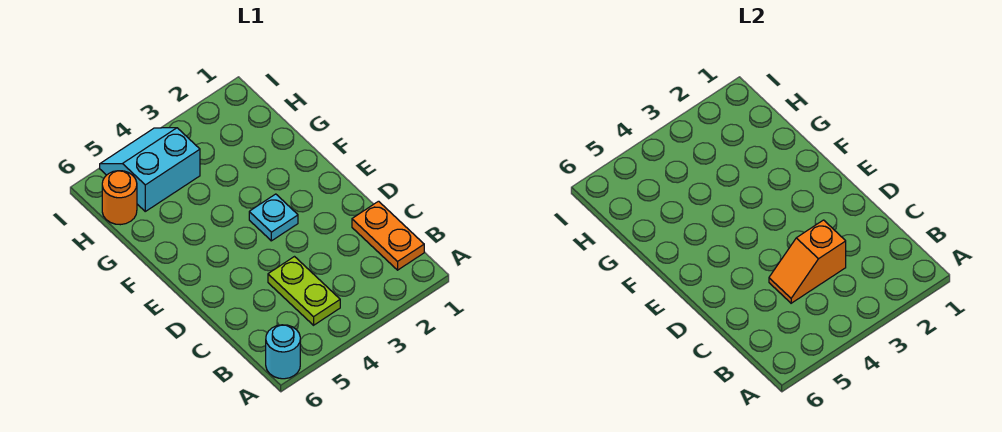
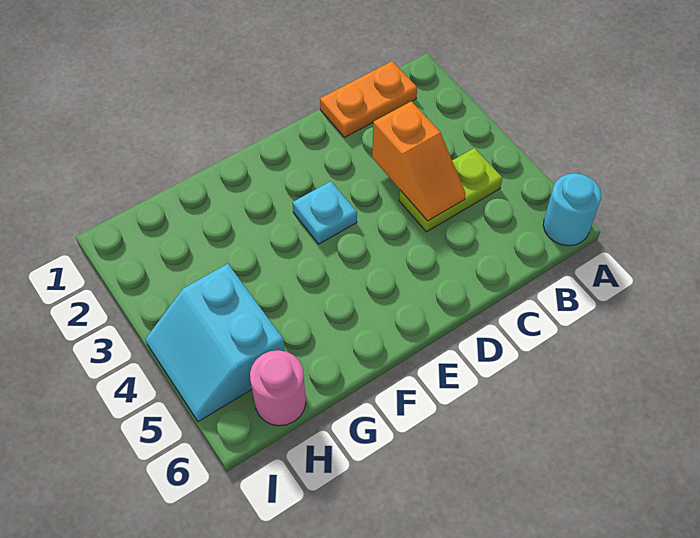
orange 1x1 round brick [102,171,137,225] -> pink 1x1 round brick [250,350,306,426]

